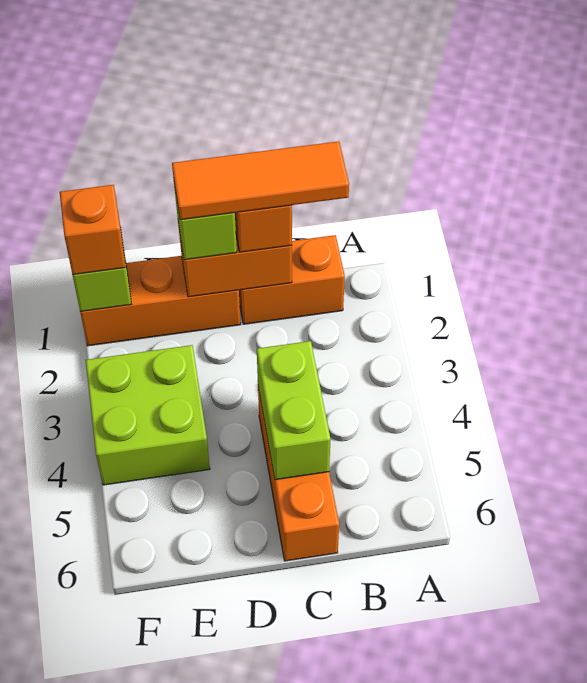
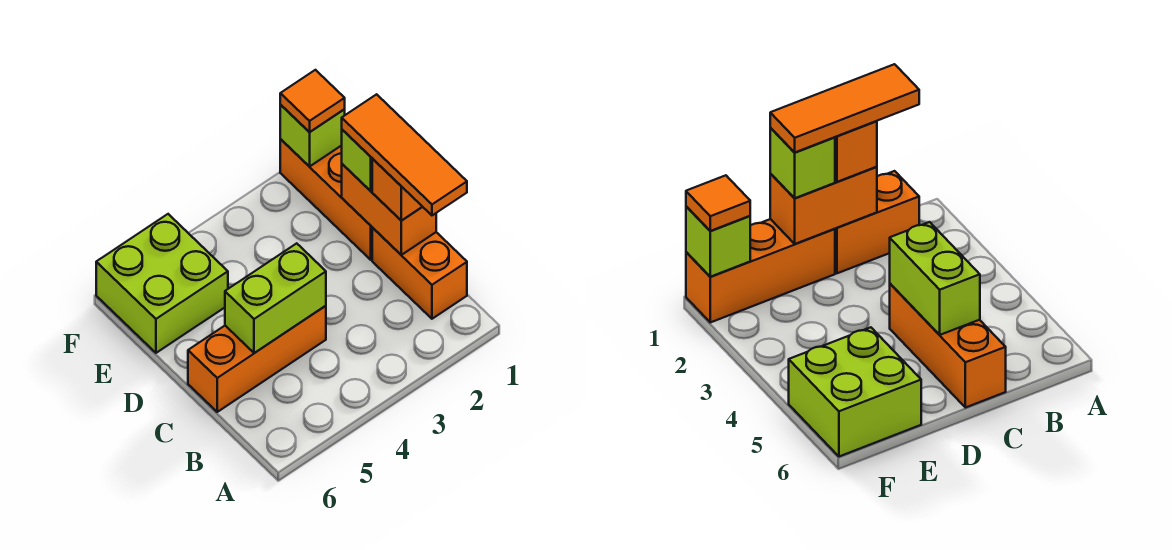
lime 2x2 brick [86,345,210,485] -> lime 2x2 brick moved to [96,214,228,353]
orange 1x1 brick [60,185,126,275] -> orange 1x1 tile [280,70,345,132]

